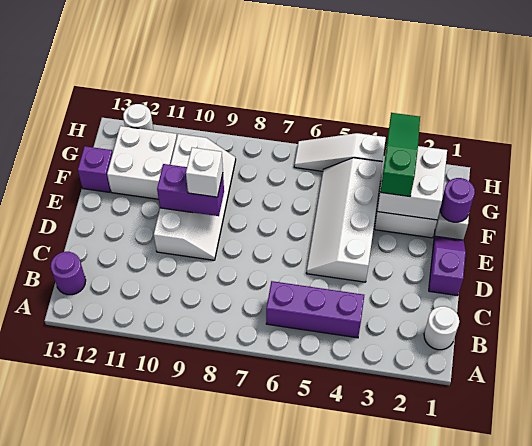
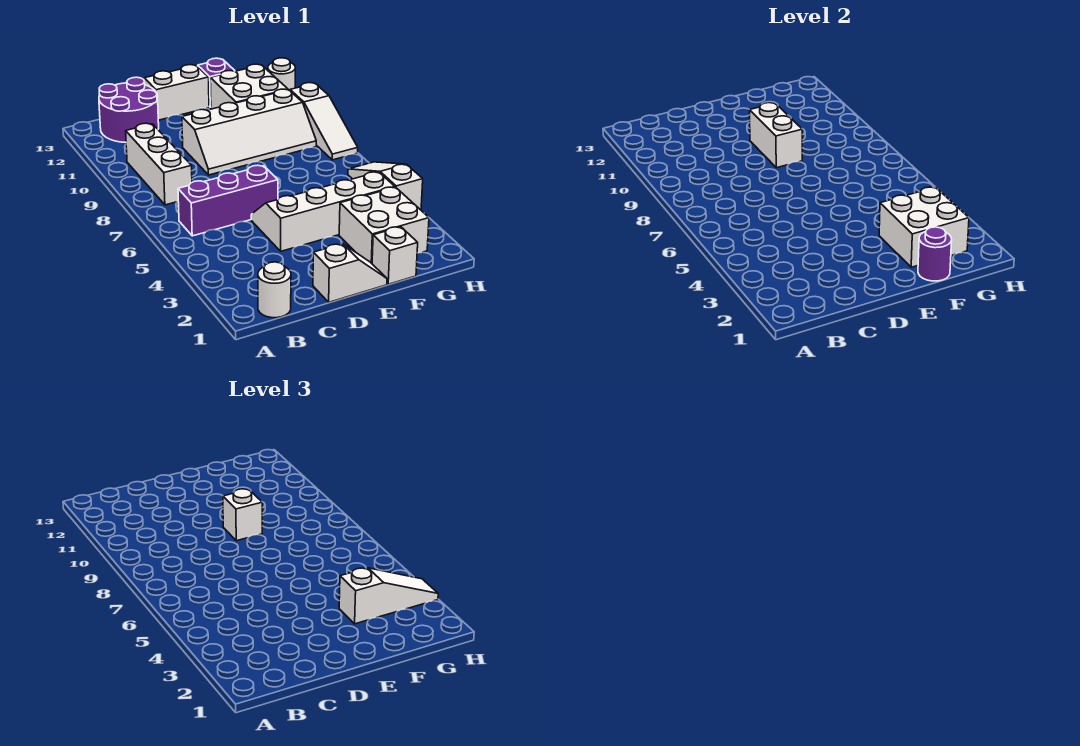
purple 1x3 brick [266,281,364,338] -> purple 1x3 brick turned to [178,165,278,236]
none -> white 1x3 brick [126,123,192,205]
purple 1x1 round brick [51,252,86,295] -> purple 2x2 round brick [99,77,159,142]
purple 1x2 slope [429,236,466,296] -> white 1x2 slope [313,244,387,302]
none -> white 1x2 brick [144,65,209,120]
purple 1x2 brick [157,164,224,216] -> white 1x2 brick [749,103,802,168]
green 1x3 slope [381,113,420,196] -> white 1x3 slope [339,568,438,624]
none -> white 1x3 slope [290,83,358,160]

